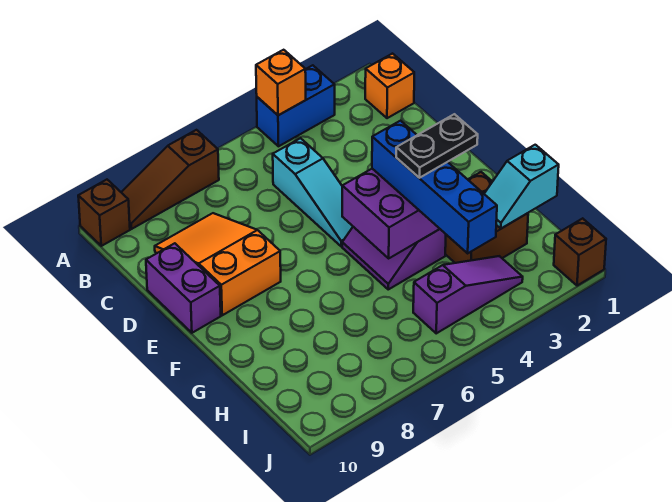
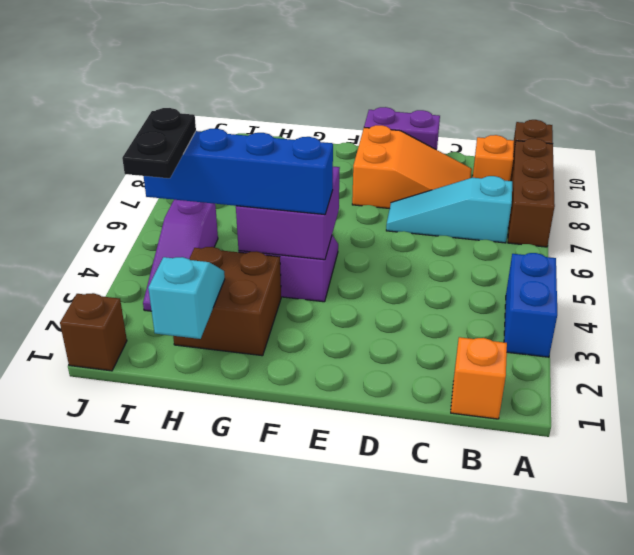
orange 1x1 brick [256,50,306,115] -> orange 1x1 brick moved to [473,135,514,181]
brown 1x3 slope [121,130,219,229] -> brown 1x3 brick [508,138,555,247]
cyan 1x3 slope [273,138,353,246] -> cyan 1x3 slope moved to [386,176,512,243]
black 1x2 plate [396,114,478,178] -> black 1x2 plate moved to [122,108,196,178]

